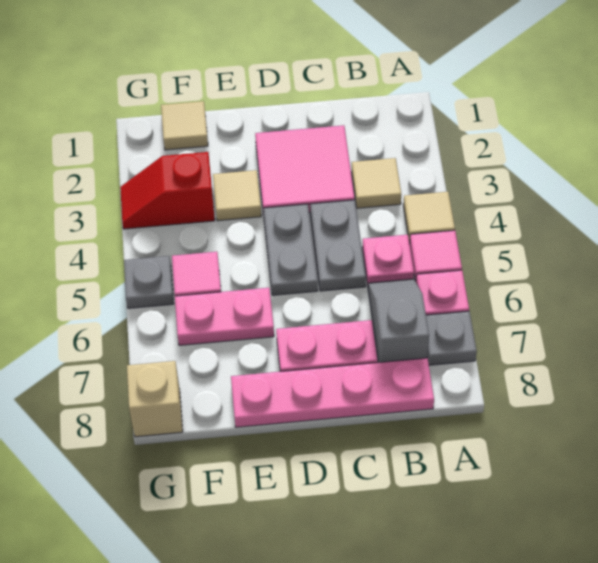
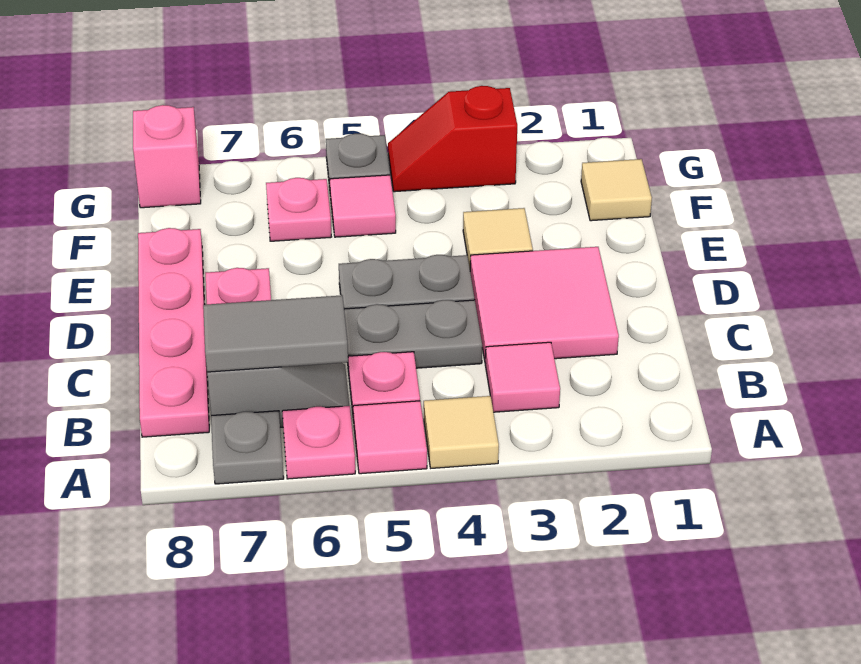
tan 1x1 tile [352,158,401,208] -> pink 1x1 tile [485,342,560,412]
none -> grey 1x2 tile [203,295,348,372]
pink 1x2 plate [175,288,274,345] -> pink 1x1 plate [266,178,331,241]
red 1x2 slope [120,152,215,229] -> red 1x2 slope turned to [388,86,517,192]
tan 1x1 brick [127,361,183,437] -> pink 1x1 brick [133,105,201,208]

